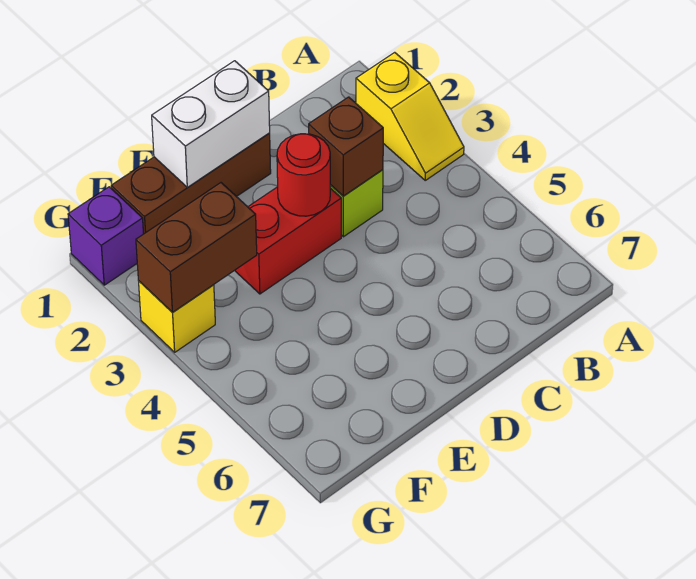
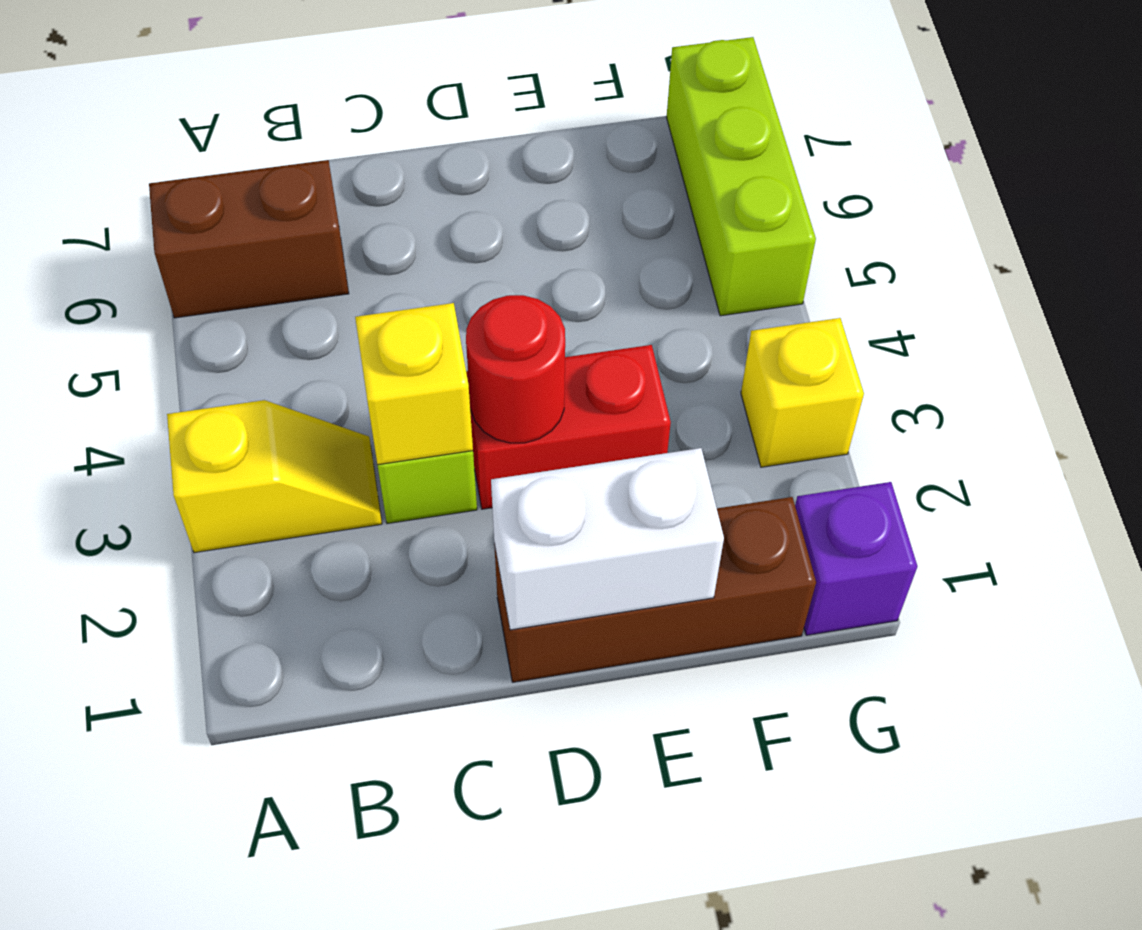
yellow 1x2 slope [356,52,464,180] -> yellow 1x2 slope turned to [167,400,382,553]
brown 1x1 brick [309,97,383,196] -> yellow 1x1 brick [355,303,473,465]
brown 1x2 brick [136,183,257,313] -> brown 1x2 brick moved to [149,160,349,318]
none -> lime 1x3 brick [667,37,816,316]

